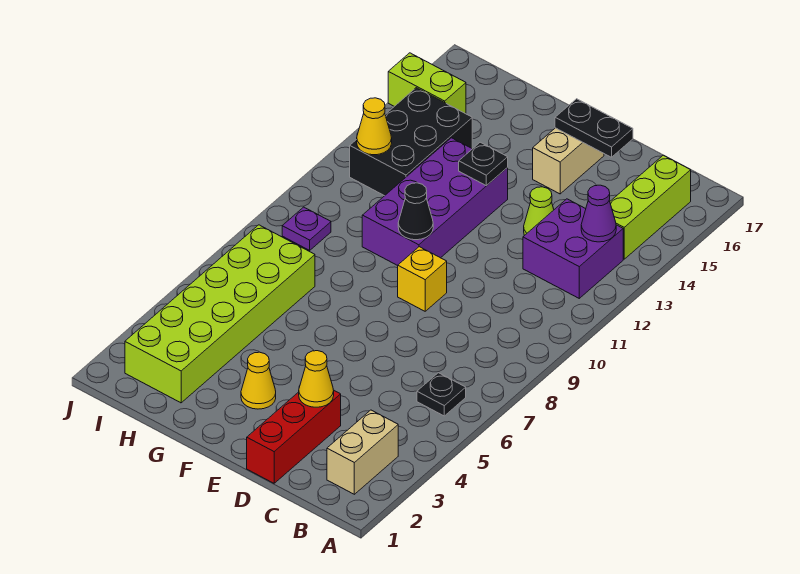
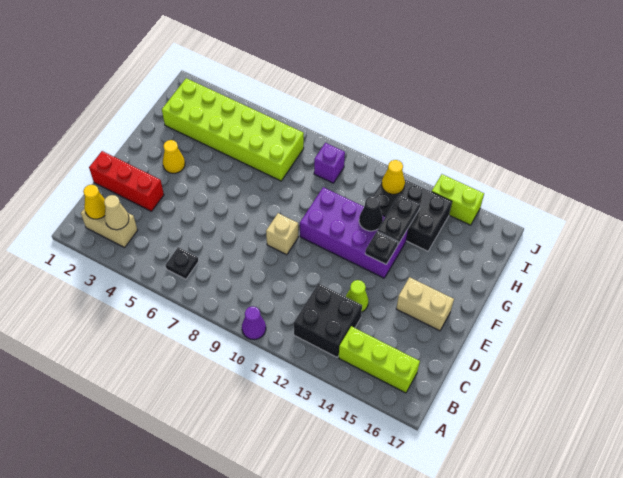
none -> tan 1x1 cone [104,195,129,230]
purple 2x2 brick [523,199,623,298] -> black 2x2 brick [294,283,362,357]
purple 1x1 cone [581,185,616,242] -> purple 1x1 cone moved to [242,306,266,340]
yellow 1x1 cone [299,351,334,407] -> yellow 1x1 cone moved to [83,185,106,219]
black 1x2 plate [555,99,633,157] -> black 1x2 plate moved to [377,195,420,244]
yellow 1x1 brick [398,247,447,311] -> tan 1x1 brick [266,213,298,255]
black 1x1 cone [398,183,433,240] -> black 1x1 cone moved to [359,196,383,231]
purple 1x1 plate [282,207,331,250] -> purple 1x1 brick [314,143,345,183]
lime 1x2 brick [388,53,466,114] -> lime 1x2 brick turned to [432,174,484,225]

